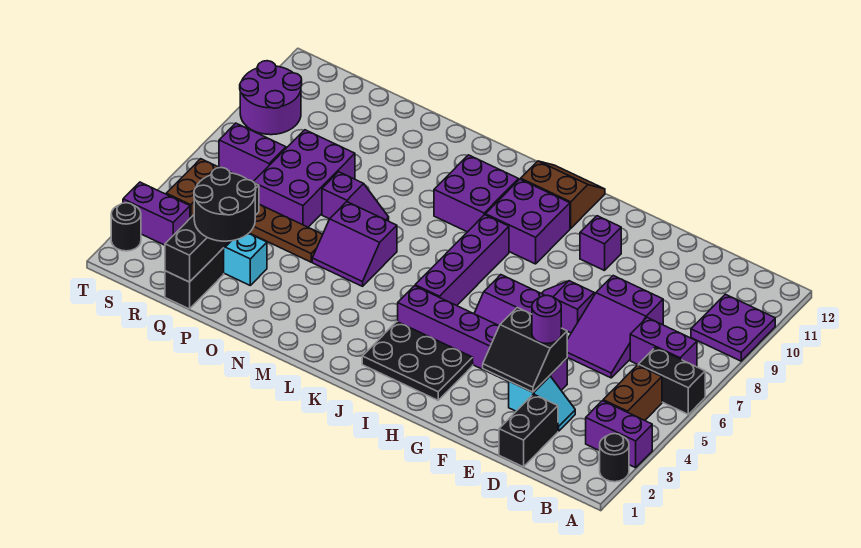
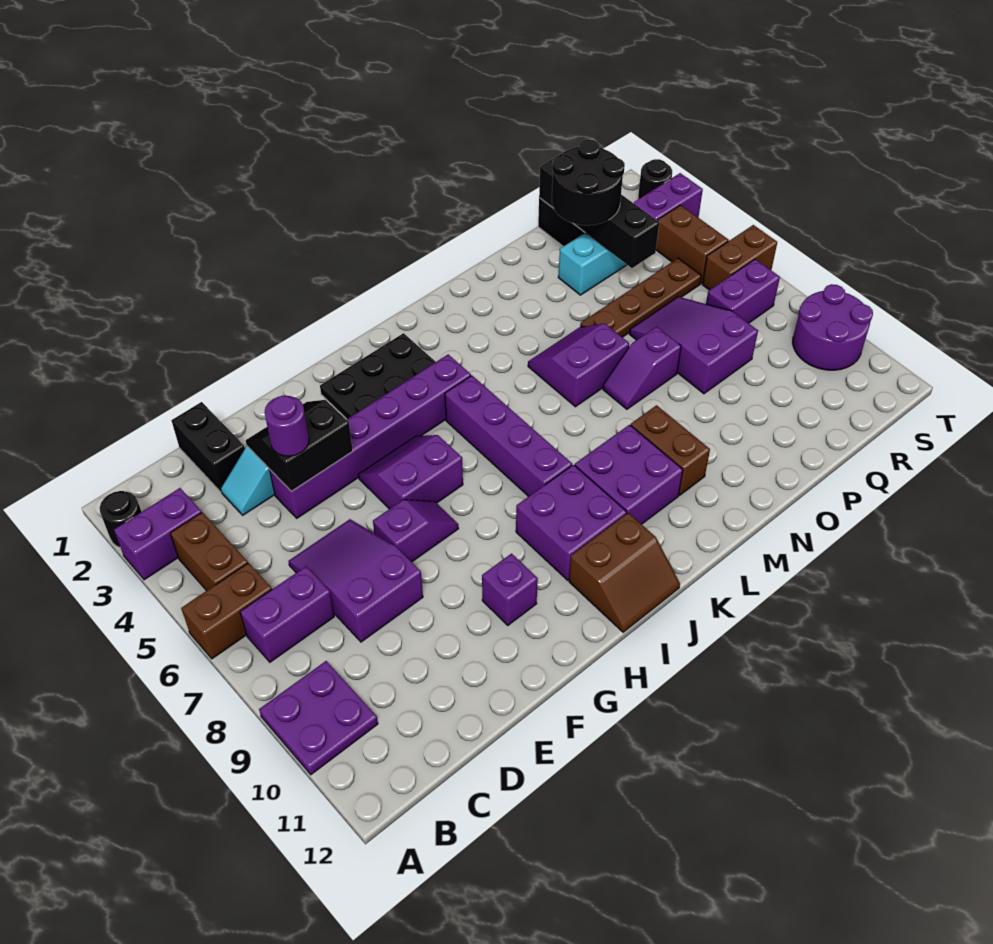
black 1x2 brick [638,347,705,414] -> brown 1x2 brick [181,563,272,659]
none -> brown 1x2 brick [631,405,710,495]
purple 2x3 brick [253,130,355,227] -> purple 2x3 slope [629,297,758,394]
none -> brown 1x2 brick [702,225,777,290]

